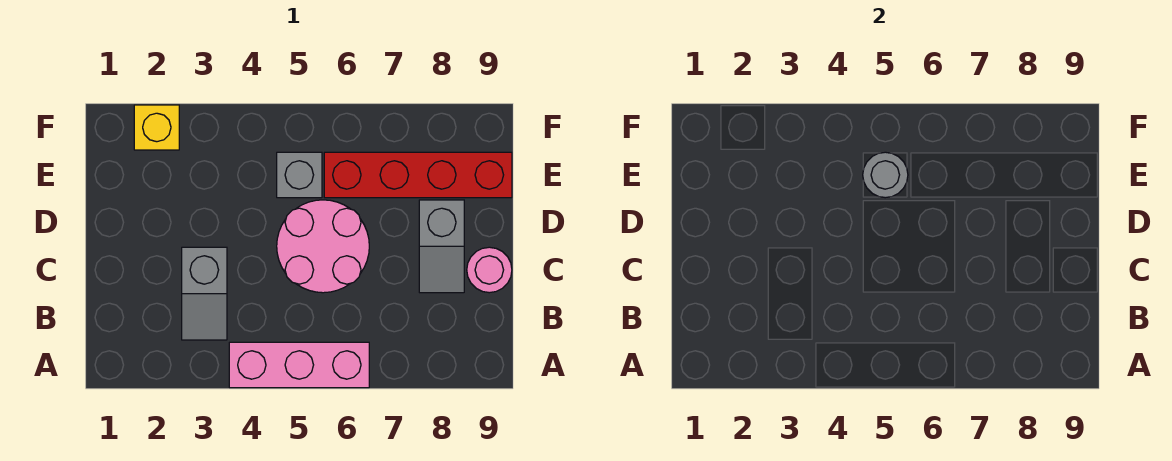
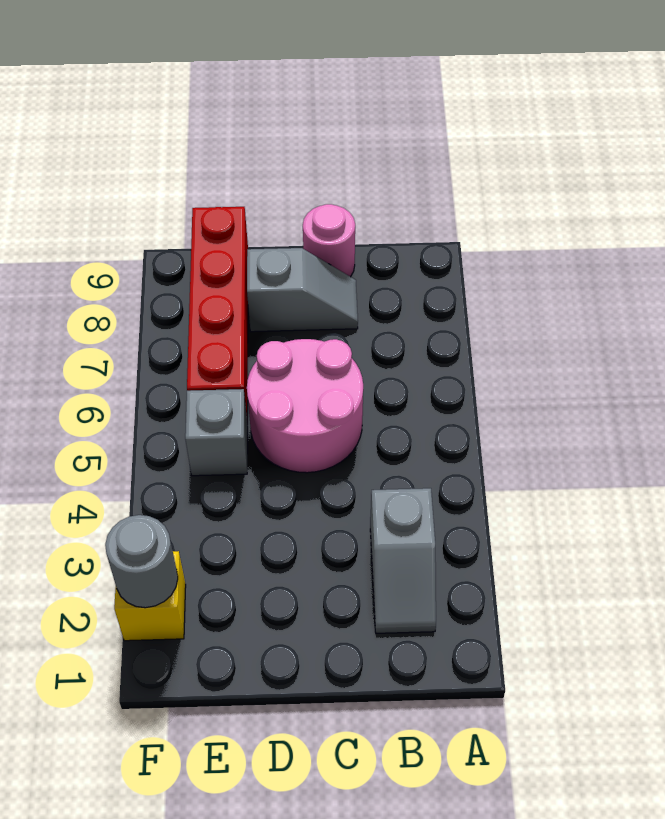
pink 1x3 brick [229,342,369,388] -> none
grey 1x2 slope [182,247,227,340] -> grey 1x2 slope turned to [370,488,436,633]
grey 1x1 round brick [863,152,908,198] -> grey 1x1 round brick moved to [105,515,178,608]

